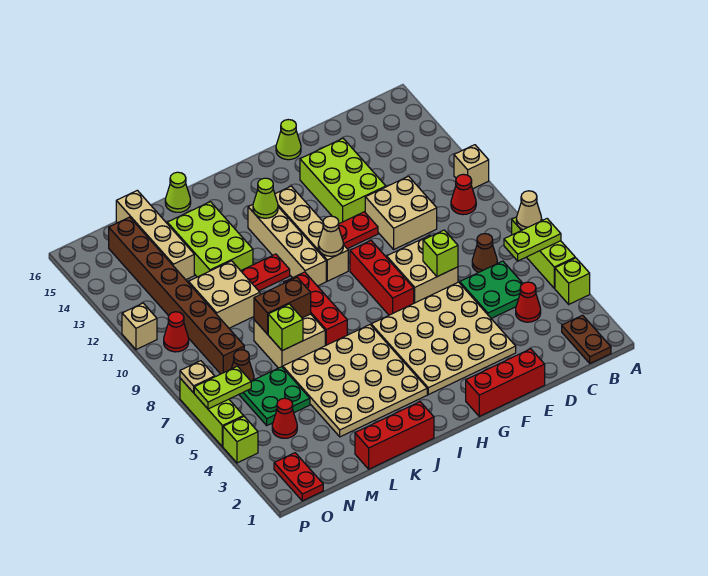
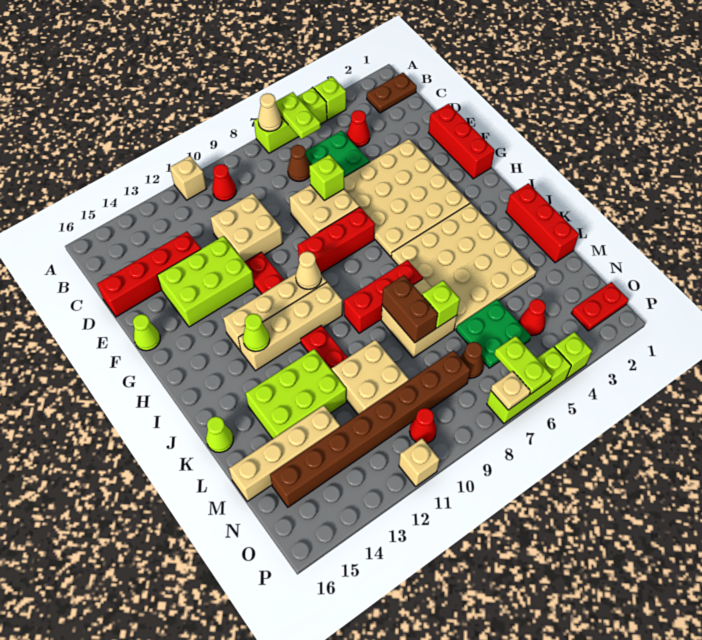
none -> red 1x4 brick [97,231,201,317]

